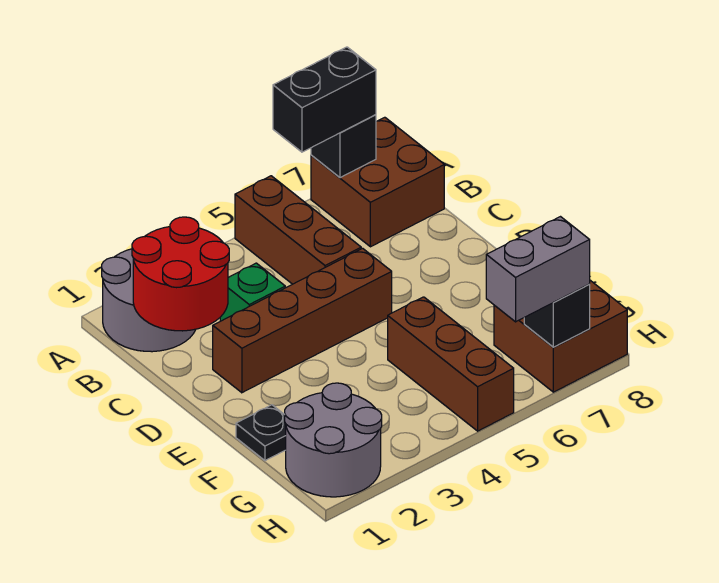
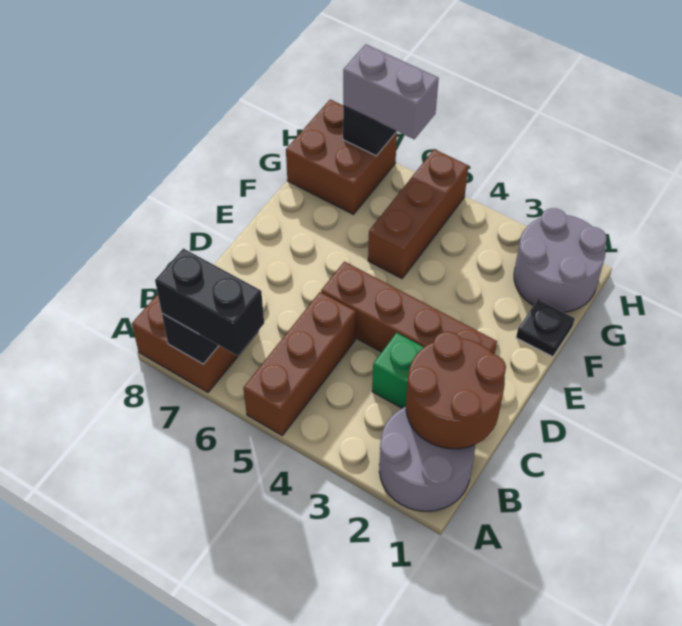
red 2x2 round brick [132,217,229,331] -> brown 2x2 round brick [406,332,506,449]

